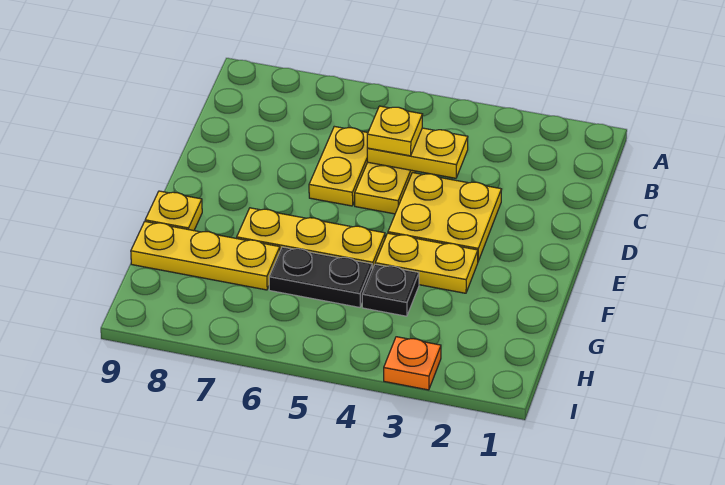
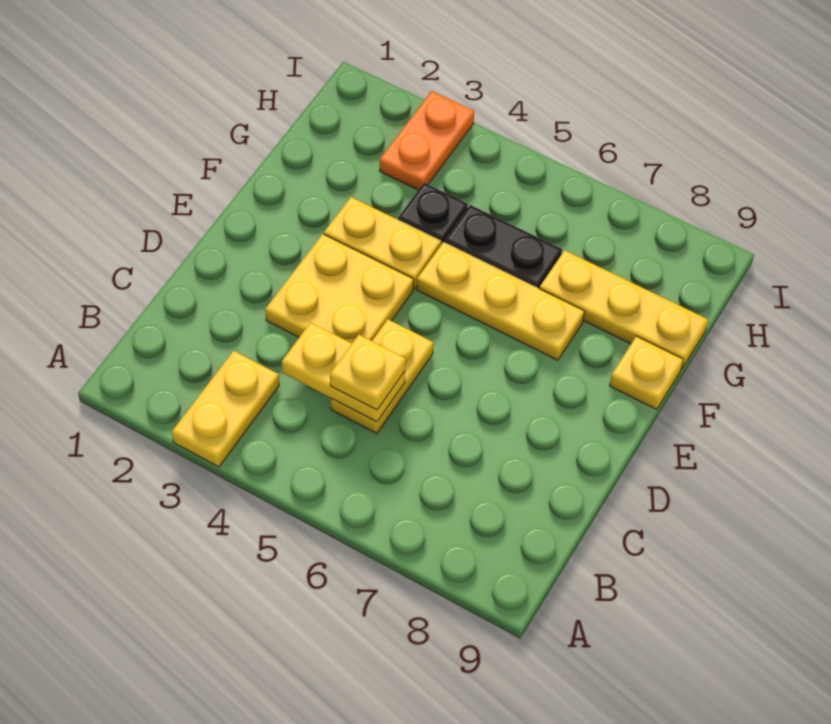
yellow 1x2 plate [309,126,368,206] -> yellow 1x2 plate moved to [172,351,279,467]
orange 1x1 plate [384,337,441,390] -> orange 1x2 plate [380,91,474,190]

